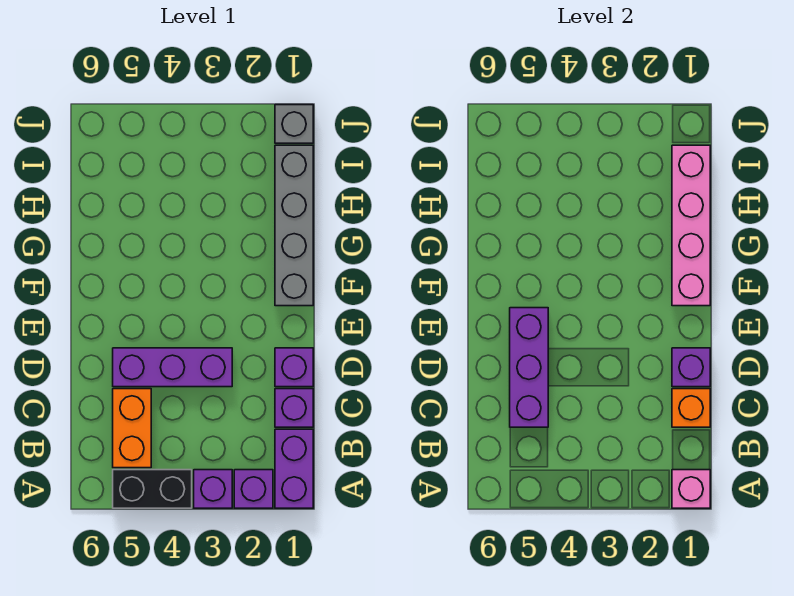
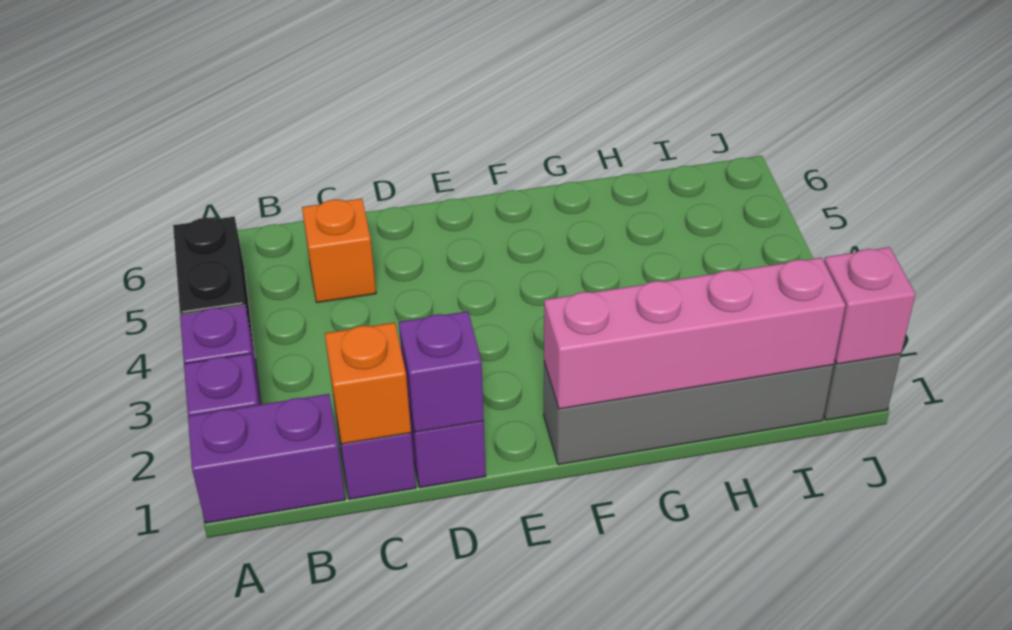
pink 1x1 brick [672,470,710,508] -> pink 1x1 brick moved to [824,247,915,364]
orange 1x2 brick [113,389,151,468] -> orange 1x1 brick [302,199,376,303]
purple 1x3 brick [510,308,548,427] -> none
purple 1x3 brick [113,348,232,387] -> none

